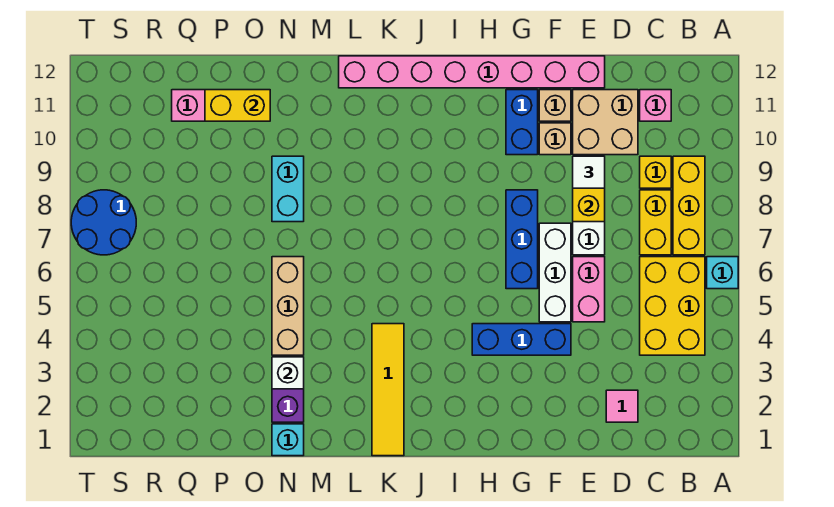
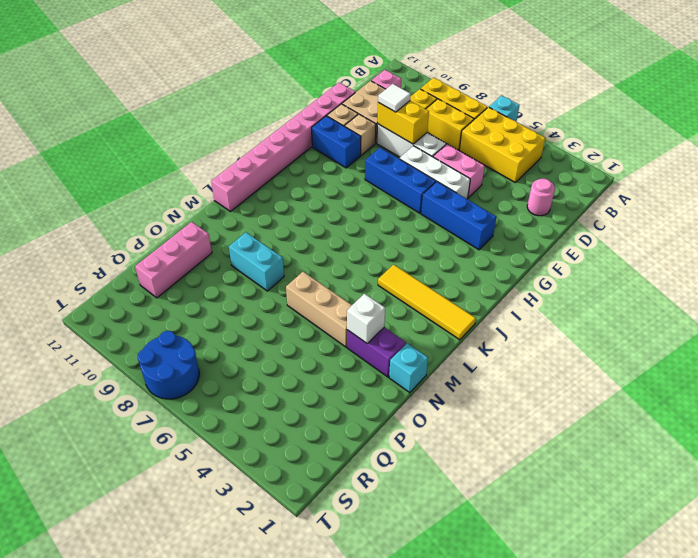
pink 1x1 tile [606,390,638,422] -> pink 1x1 round brick [527,179,555,216]
blue 1x3 brick [472,324,571,355] -> blue 1x3 brick turned to [421,182,496,250]
yellow 1x2 brick [205,90,270,121] -> none

